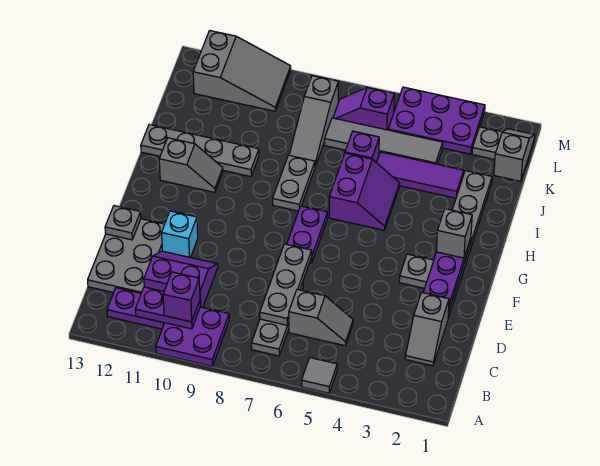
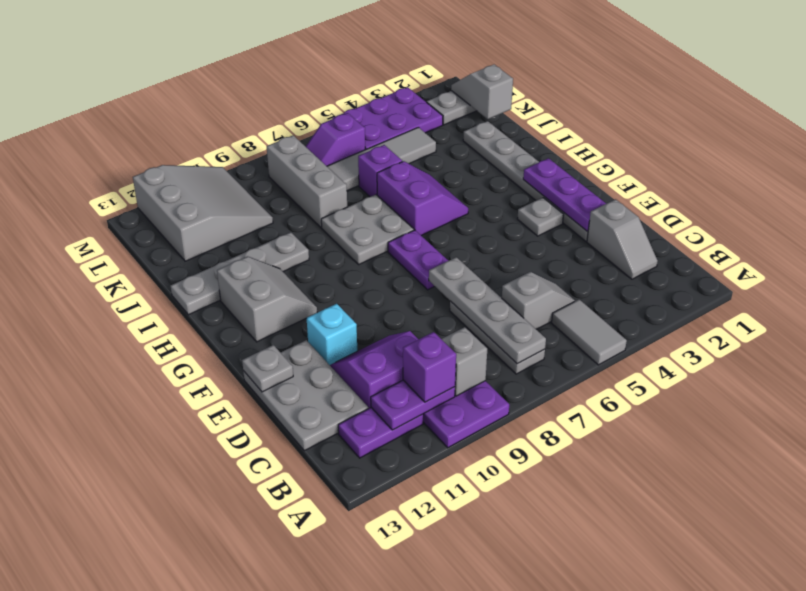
grey 1x1 tile [302,358,337,393] -> grey 1x2 tile [552,299,627,365]
grey 1x3 plate [260,244,312,325] -> grey 1x4 plate [429,257,546,364]
grey 1x1 brick [436,209,472,258] -> grey 1x1 brick moved to [442,327,487,396]
grey 1x2 plate [273,155,315,211] -> grey 2x2 plate [321,195,414,264]
grey 1x2 slope [159,138,223,192] -> grey 2x2 slope [217,256,317,342]
purple 1x3 tile [377,152,464,198] -> none
grey 1x3 slope [289,76,338,166] -> grey 1x3 brick [267,135,347,228]
grey 2x3 slope [193,31,291,111] -> grey 3x3 slope [133,165,273,261]

